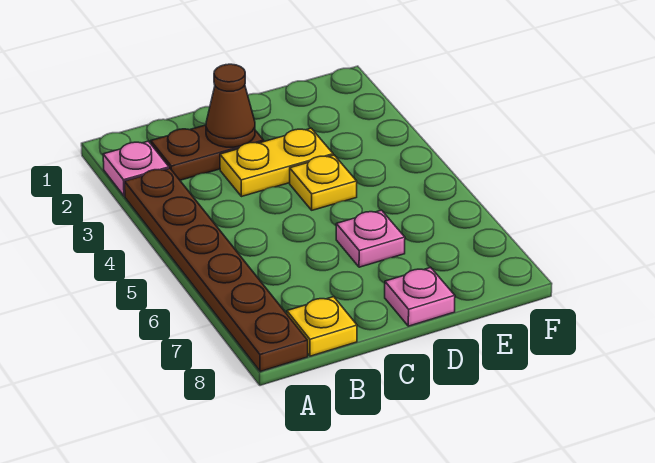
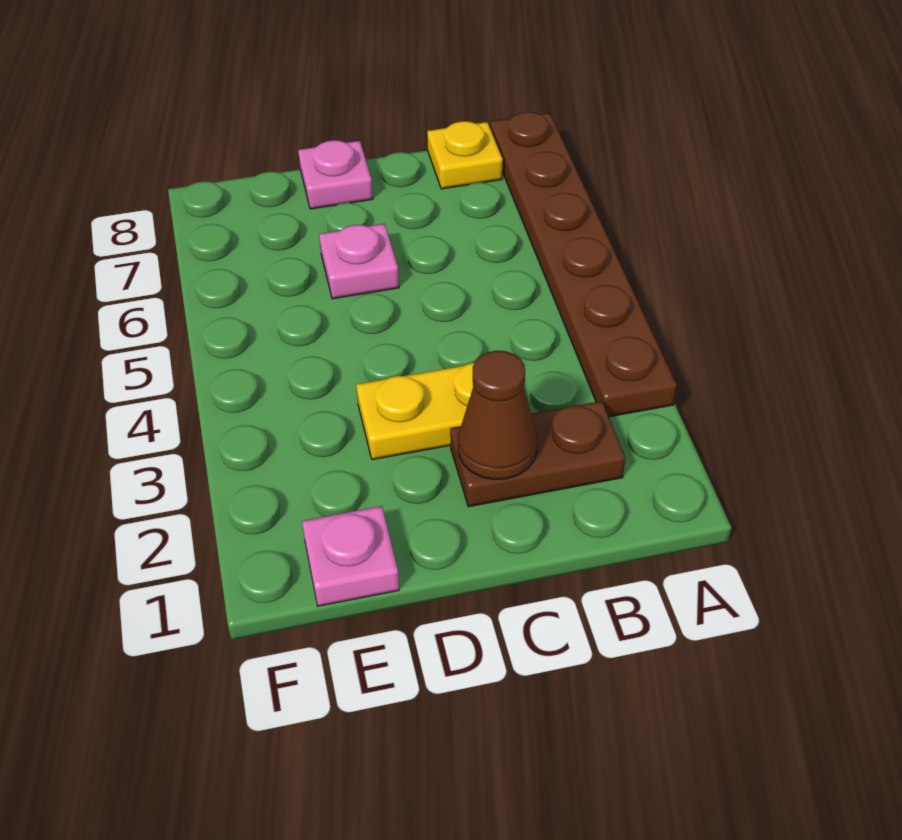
pink 1x1 plate [103,141,169,196] -> pink 1x1 plate moved to [302,506,399,606]
yellow 1x1 plate [290,155,357,210] -> none

